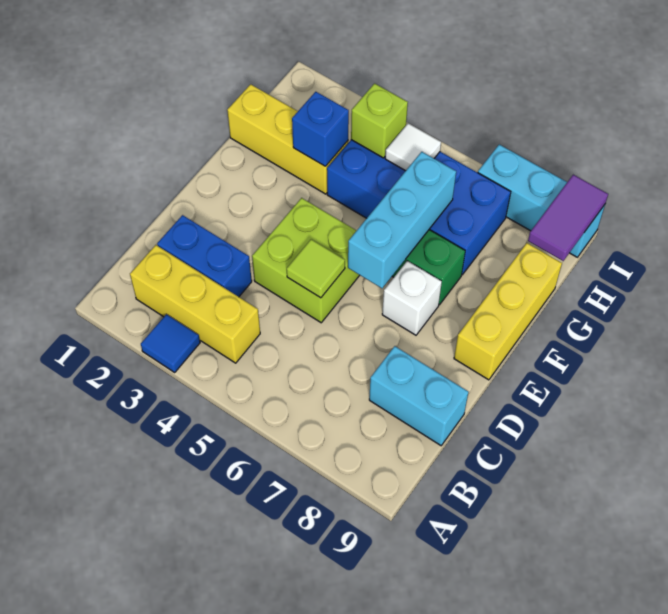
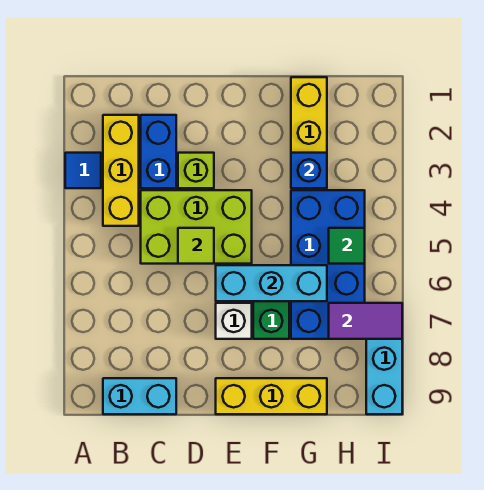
cyan 1x2 brick [369,346,469,446] -> cyan 1x2 brick turned to [103,378,176,414]
lime 2x2 brick [252,198,360,323] -> lime 2x3 brick [141,190,252,264]
lime 1x1 brick [351,83,408,158] -> lime 1x1 brick moved to [178,153,214,188]
white 1x1 tile [385,123,441,171] -> green 1x1 tile [329,228,365,264]
purple 1x2 tile [528,175,608,261] -> purple 1x2 tile moved to [329,303,402,339]

